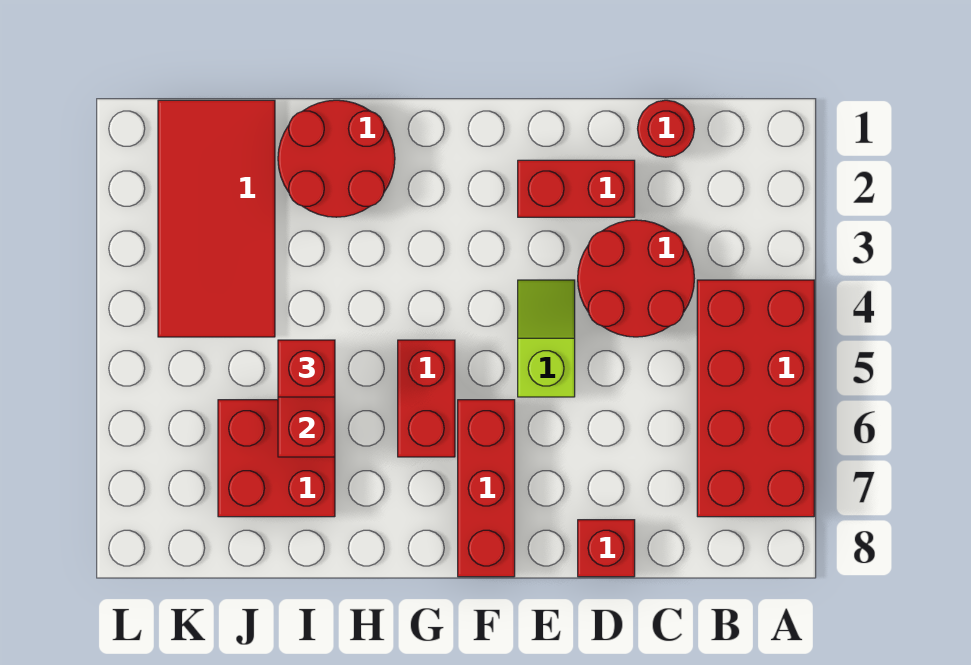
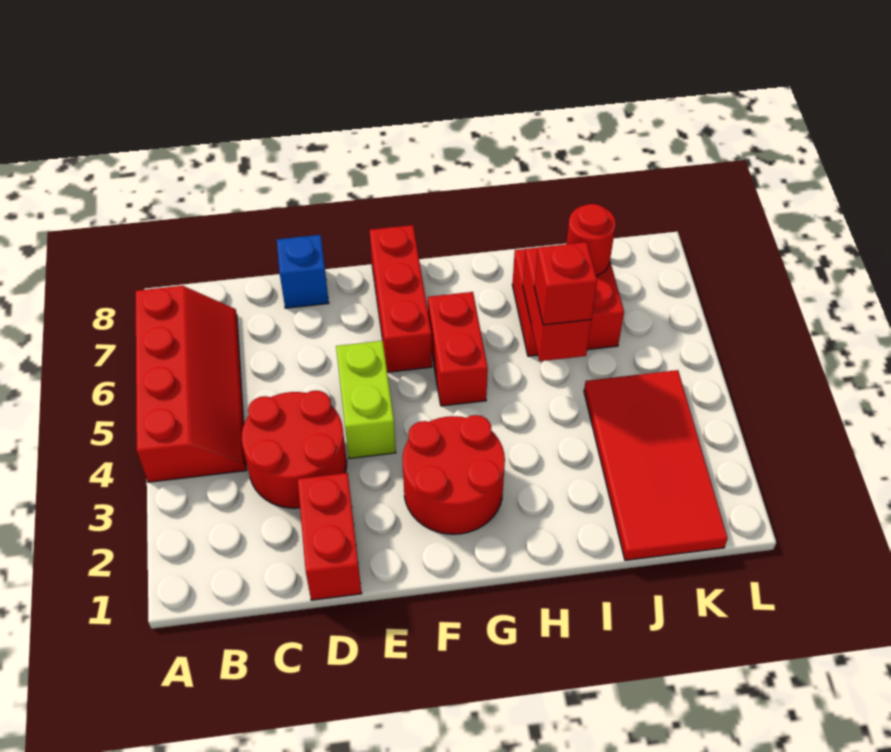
red 2x4 brick [697,280,814,517] -> red 2x4 slope [136,286,247,482]
red 1x1 round brick [638,100,694,157] -> red 1x1 round brick moved to [566,204,616,276]
red 1x2 brick [518,160,635,217] -> red 1x2 brick turned to [298,473,362,600]
red 1x1 brick [578,520,635,577] -> blue 1x1 brick [277,235,329,308]
lime 1x2 slope [518,280,575,397] -> lime 1x2 brick [336,341,396,458]
red 2x2 round brick [278,100,395,217] -> red 2x2 round brick moved to [402,415,505,534]

